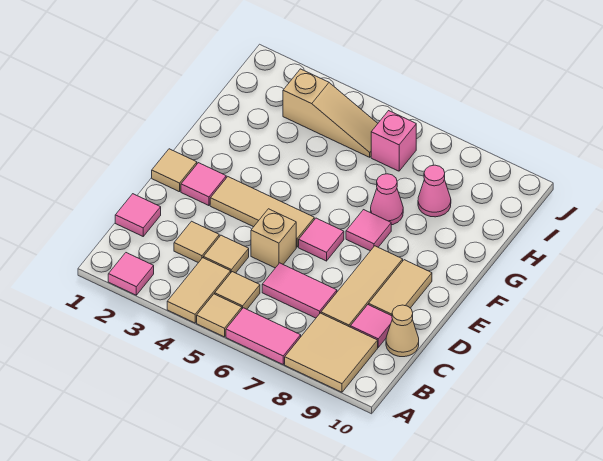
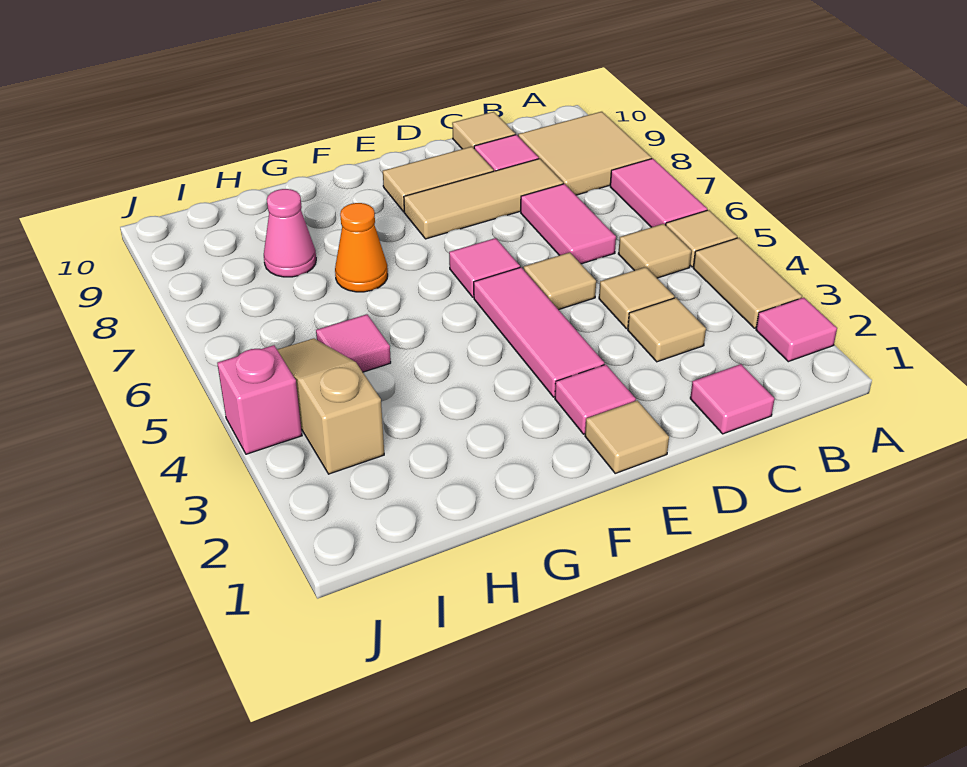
tan 1x2 tile [167,258,231,323] -> tan 1x2 tile turned to [693,238,802,328]
tan 1x1 cone [386,305,419,357] -> tan 1x1 tile [452,112,515,149]
tan 1x1 brick [251,209,296,268] -> tan 1x1 tile [524,252,596,310]
tan 1x3 tile [210,177,314,247] -> pink 1x3 tile [474,267,604,397]
pink 1x1 tile [346,210,391,251] -> pink 1x1 tile moved to [316,314,391,372]
pink 1x1 cone [371,174,403,225] -> orange 1x1 cone [335,203,388,292]
pink 1x1 brick [371,111,416,171] -> pink 1x1 brick moved to [217,345,302,454]

